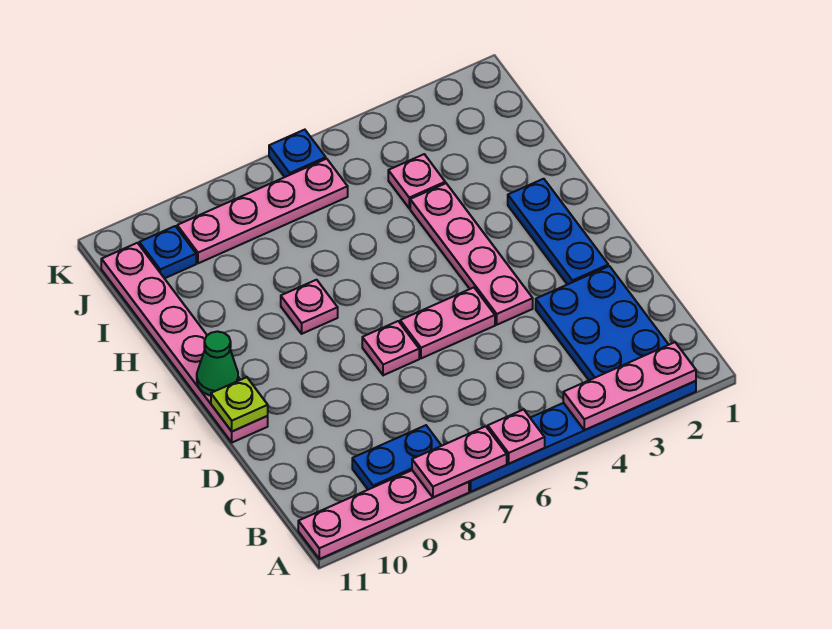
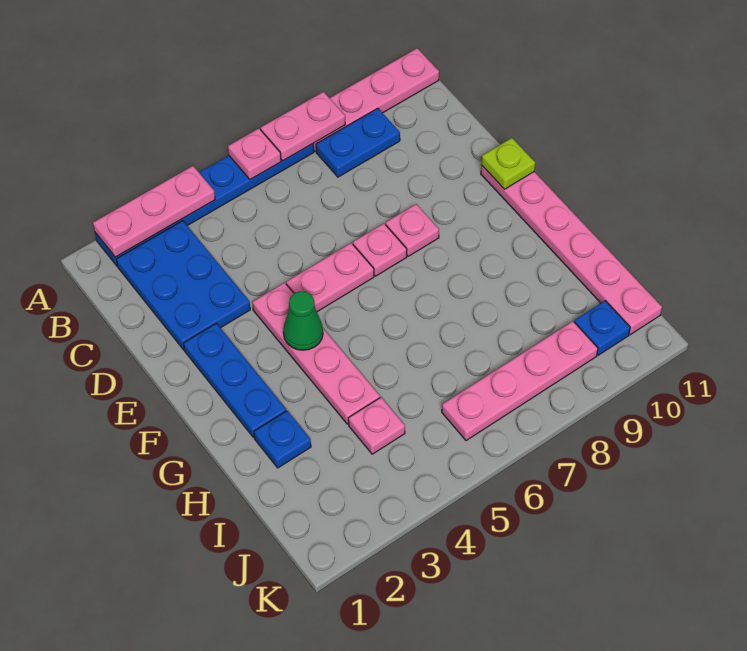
green 1x1 cone [197,332,238,396] -> green 1x1 cone moved to [283,291,323,350]
pink 1x1 plate [281,280,338,334] -> pink 1x1 plate moved to [386,204,439,256]
blue 1x1 plate [269,130,326,177] -> blue 1x1 plate moved to [254,411,311,468]

